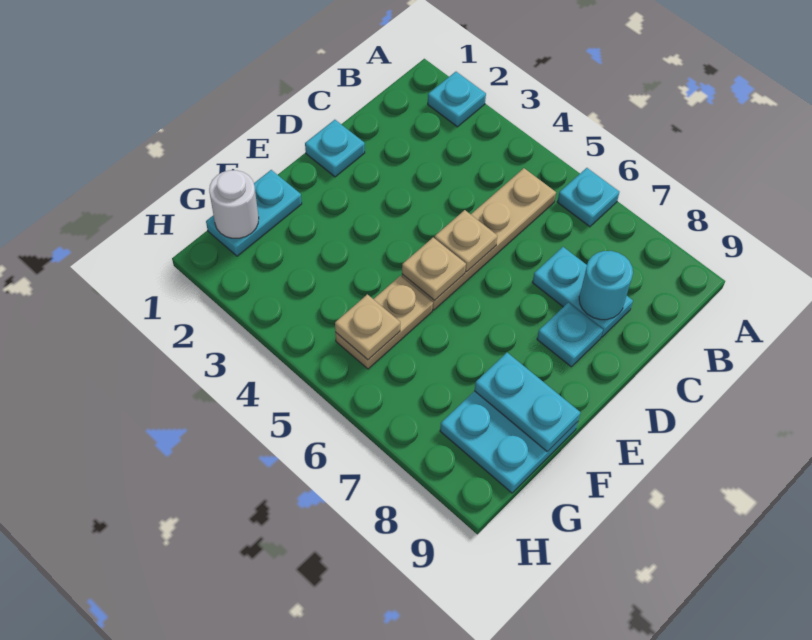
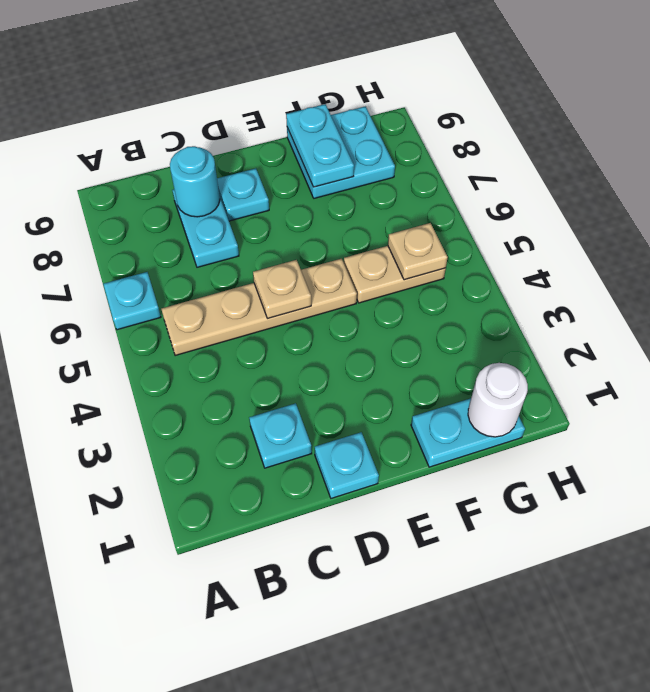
cyan 1x1 plate [428,72,486,127] -> cyan 1x1 plate moved to [249,403,312,468]
tan 1x1 plate [402,238,466,301] -> none

